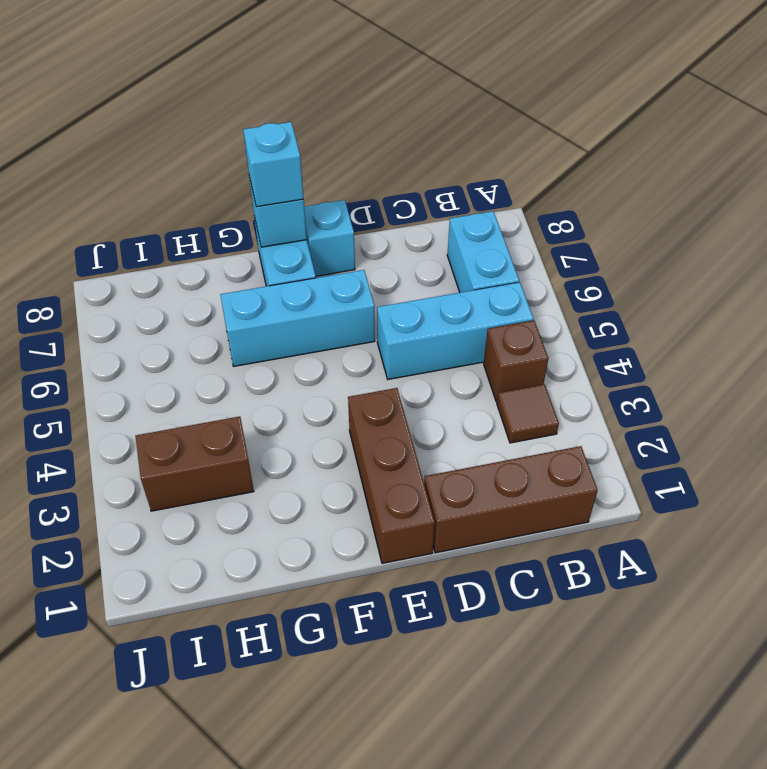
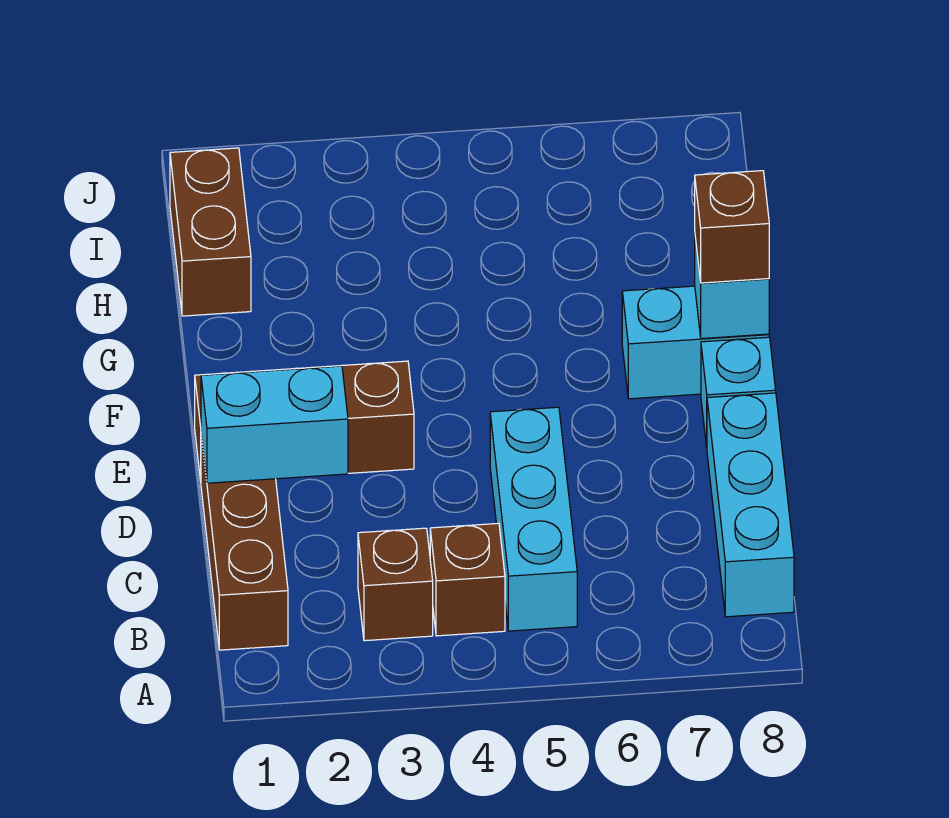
brown 1x1 tile [497,384,559,443] -> brown 1x1 brick [358,528,433,641]
cyan 1x2 brick [447,211,519,293] -> cyan 1x2 brick moved to [201,366,348,483]
cyan 1x3 brick [220,270,375,366] -> cyan 1x3 brick moved to [707,393,794,617]
cyan 1x1 brick [243,122,304,207] -> brown 1x1 brick [695,171,769,283]
brown 1x2 brick [136,416,254,511] -> brown 1x2 brick moved to [170,148,251,316]

